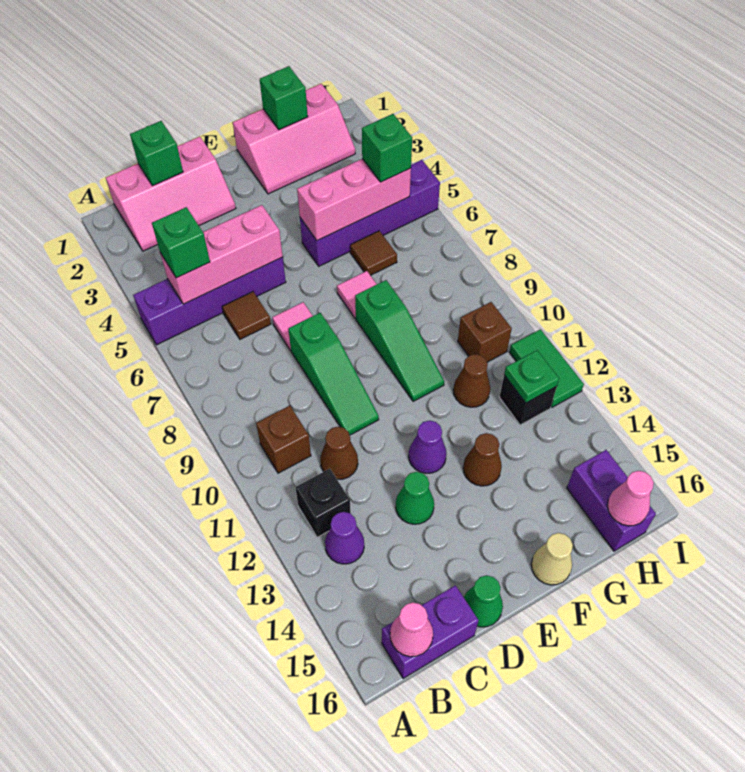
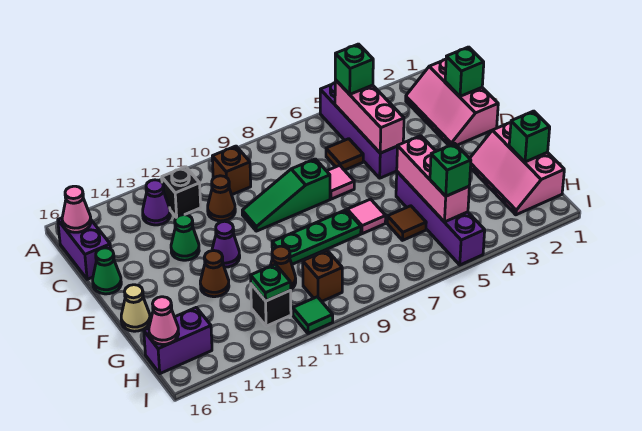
green 1x3 slope [355,280,444,401] -> green 1x3 plate [272,210,361,264]
green 1x2 tile [509,329,584,407] -> green 1x1 tile [293,297,333,333]

